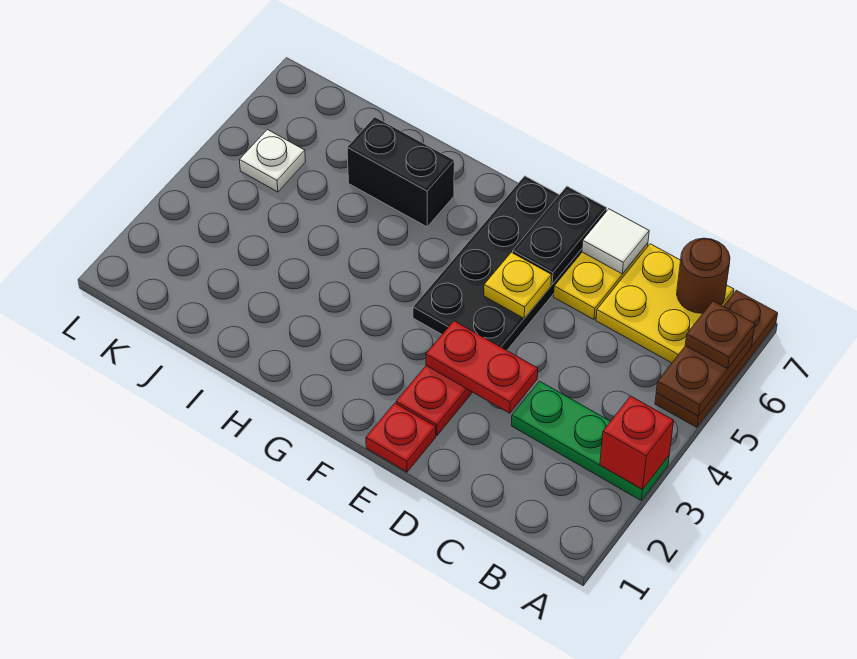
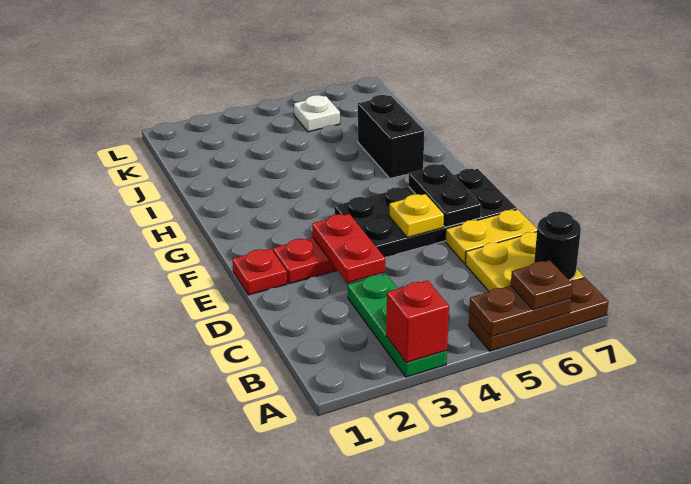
brown 1x1 round brick [677,238,730,313] -> black 1x1 round brick [534,211,581,280]
white 1x1 tile [582,209,649,274] -> none
black 1x2 plate [513,186,607,284] -> black 1x2 plate turned to [408,164,481,227]

